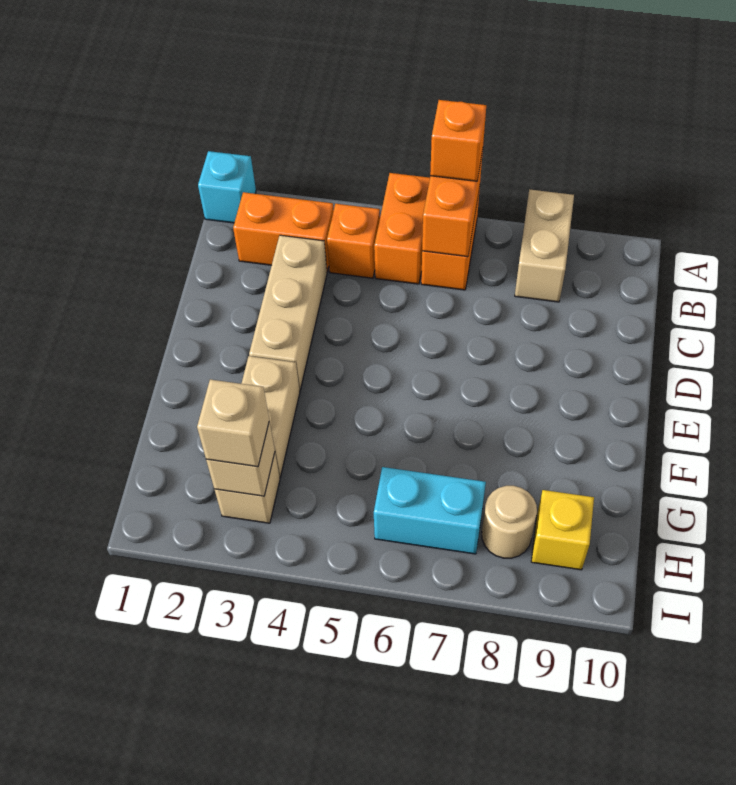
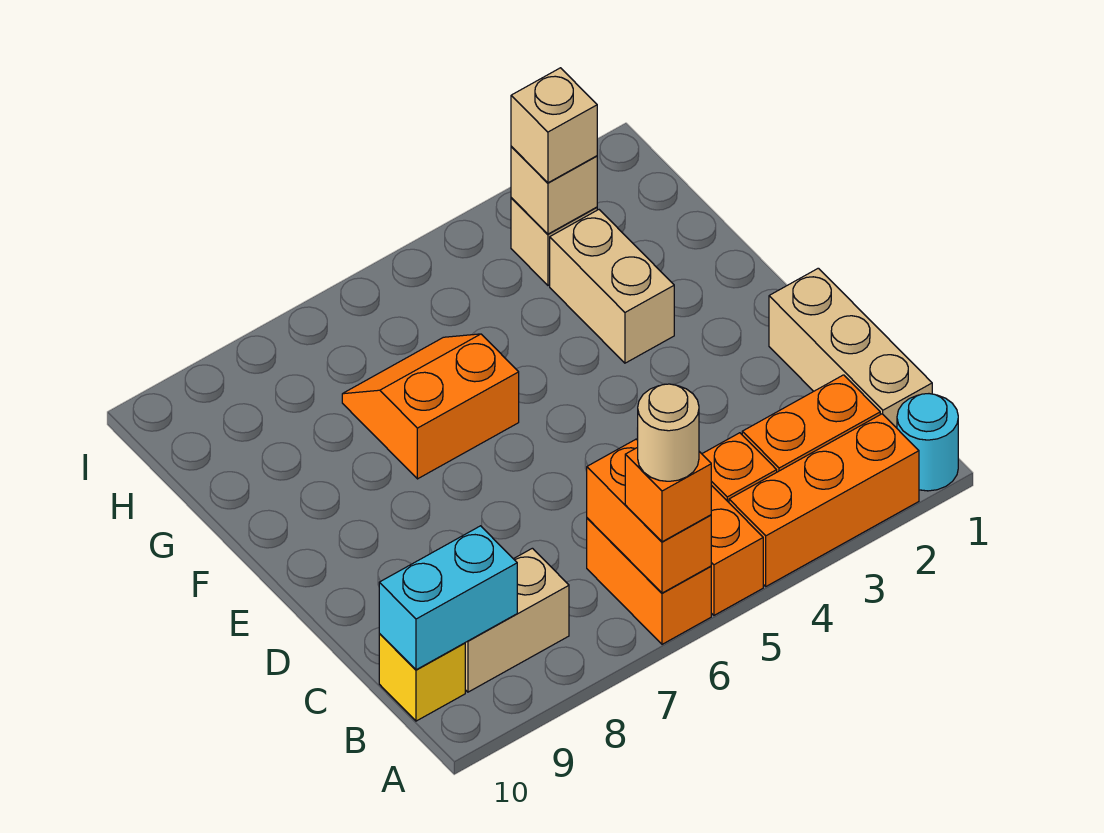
cyan 1x1 brick [198,151,256,223] -> cyan 1x1 round brick [897,394,958,491]
none -> orange 1x3 brick [729,414,919,586]
tan 1x2 brick [515,189,574,302] -> tan 1x2 brick turned to [465,548,569,692]
tan 1x3 brick [249,235,327,390] -> tan 1x3 brick moved to [769,268,932,428]
none -> orange 2x2 slope [342,334,519,479]
cyan 1x2 brick [374,467,486,554] -> cyan 1x2 brick moved to [379,526,517,670]
tan 1x1 round brick [482,486,537,558] -> tan 1x1 round brick moved to [637,384,699,481]
yellow 1x1 brick [531,490,594,570] -> yellow 1x1 brick moved to [379,634,465,721]

